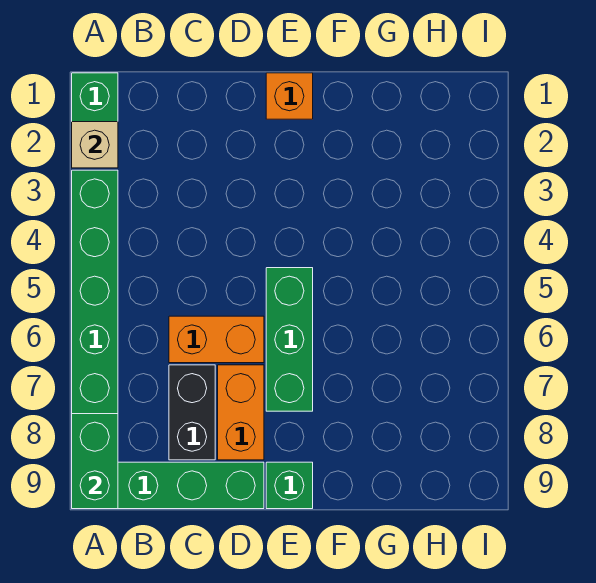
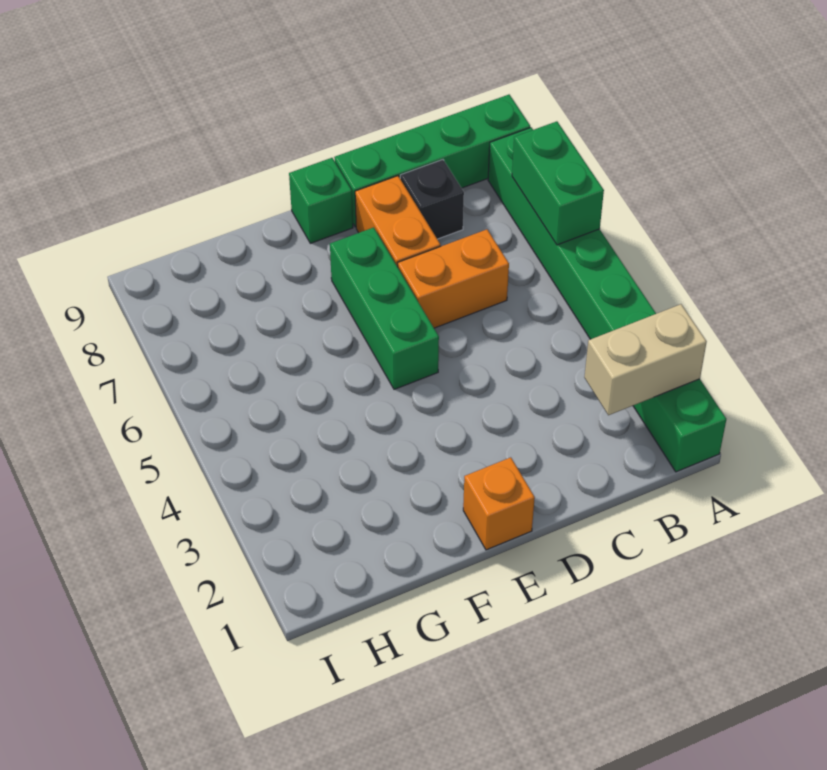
tan 1x1 brick [72,122,118,168] -> tan 1x2 brick [584,304,707,415]
green 1x2 brick [72,414,118,509] -> green 1x2 brick moved to [512,121,604,245]
black 1x2 brick [169,365,215,460] -> black 1x1 brick [400,160,464,239]

